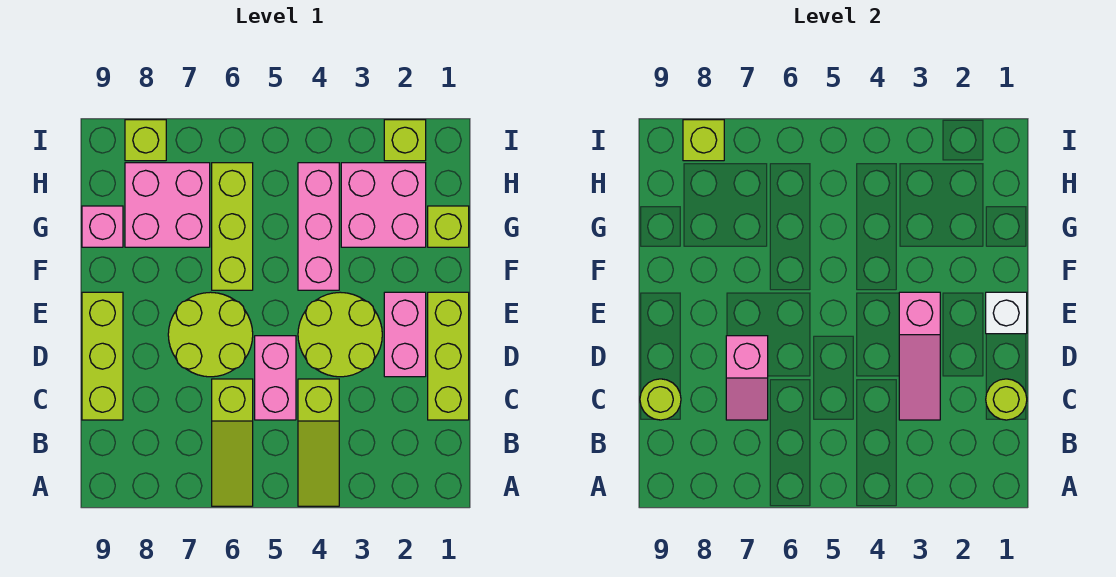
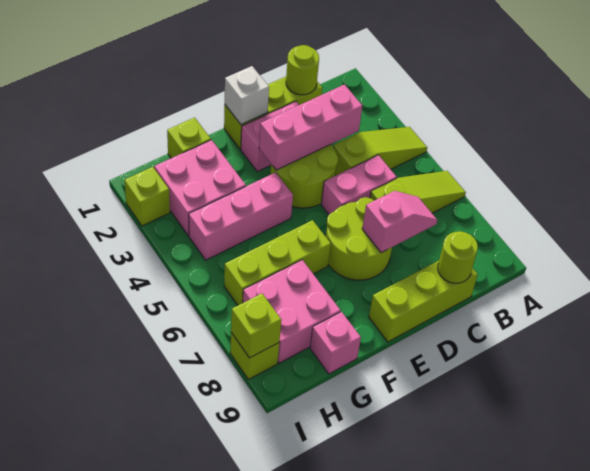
pink 1x3 slope [899,292,940,420] -> pink 1x3 brick [259,85,362,170]

